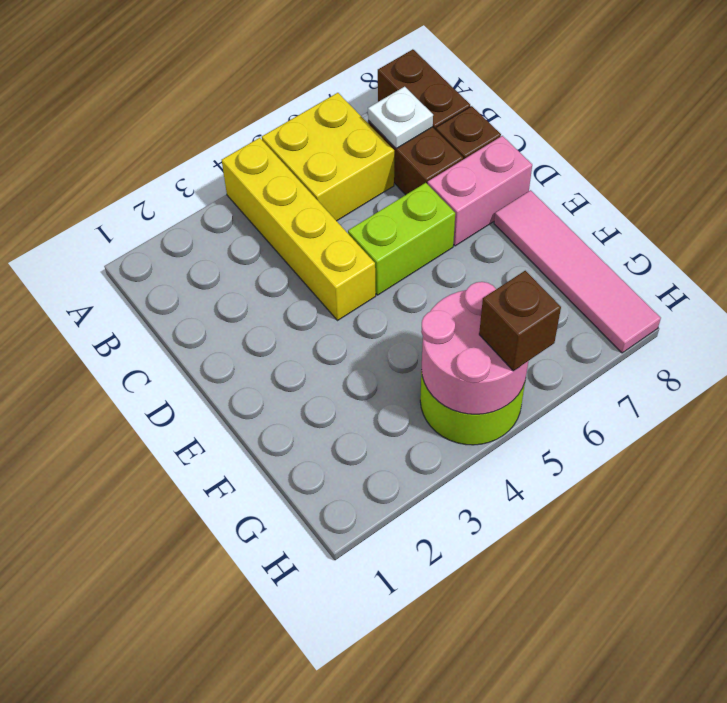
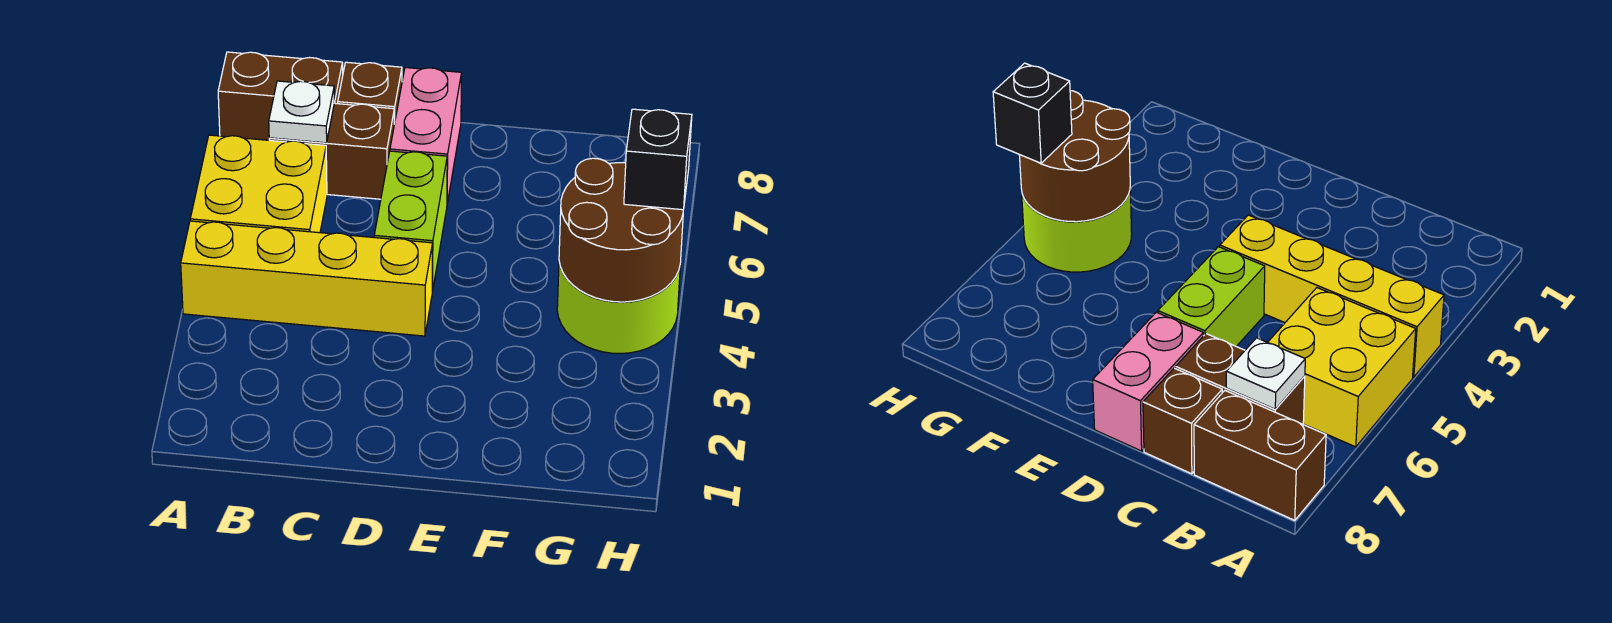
pink 1x4 tile [494,190,661,353] -> none
pink 2x2 round brick [421,282,528,414] -> brown 2x2 round brick [559,158,683,302]
brown 1x1 brick [479,271,561,371] -> black 1x1 brick [624,109,692,210]

